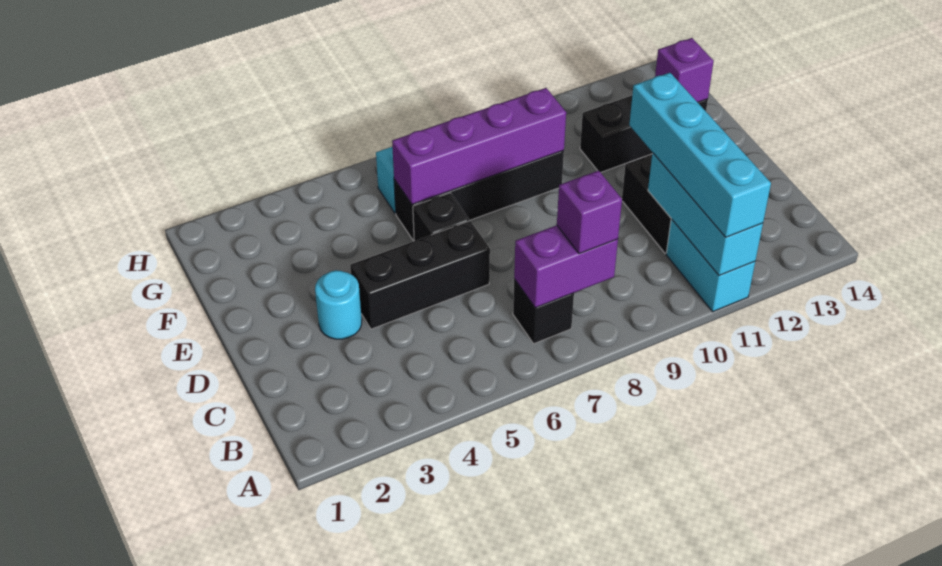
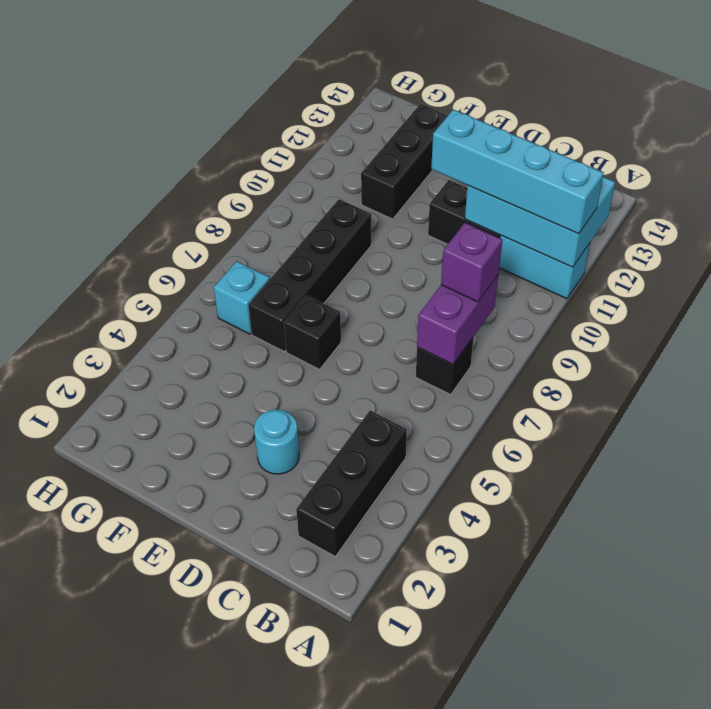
cyan 1x3 brick [648,153,763,276] -> cyan 2x3 brick [465,177,615,267]
black 1x3 brick [350,221,490,329] -> black 1x3 brick moved to [296,410,407,557]
purple 1x4 brick [392,88,566,204] -> none
purple 1x1 brick [655,38,714,102] -> none

